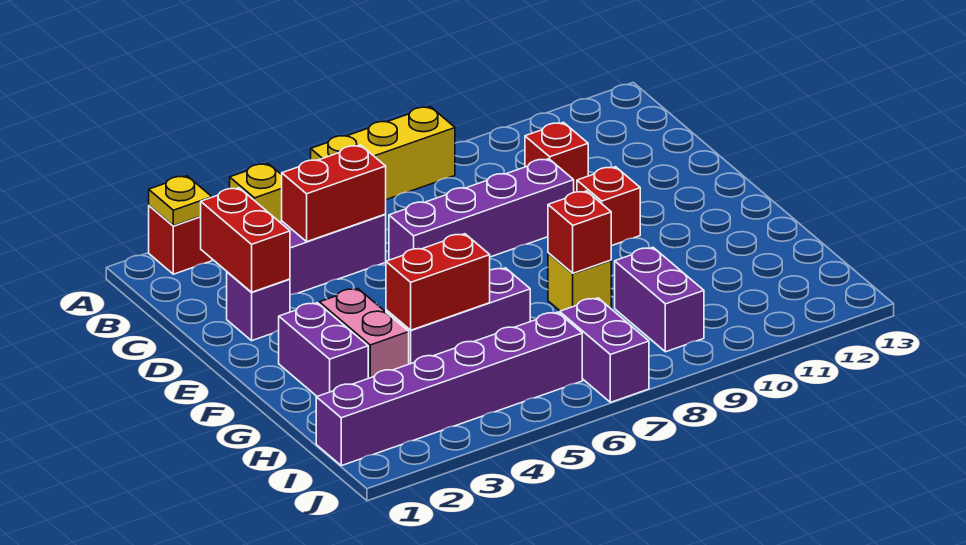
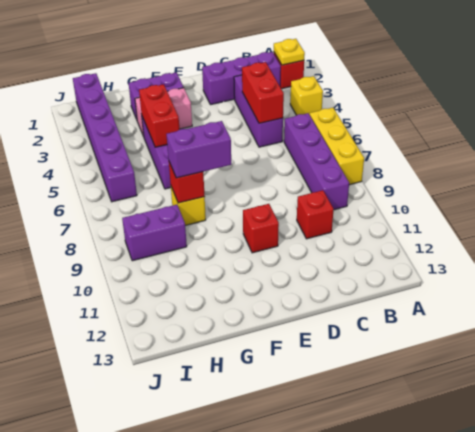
red 1x2 brick [201,188,290,292] -> none
purple 1x1 brick [227,272,290,341] -> purple 1x3 brick [202,52,281,105]
purple 1x4 brick [389,159,574,260] -> purple 1x4 brick moved to [284,113,349,210]
purple 1x2 brick [560,298,649,402] -> purple 1x2 brick moved to [166,121,231,178]

